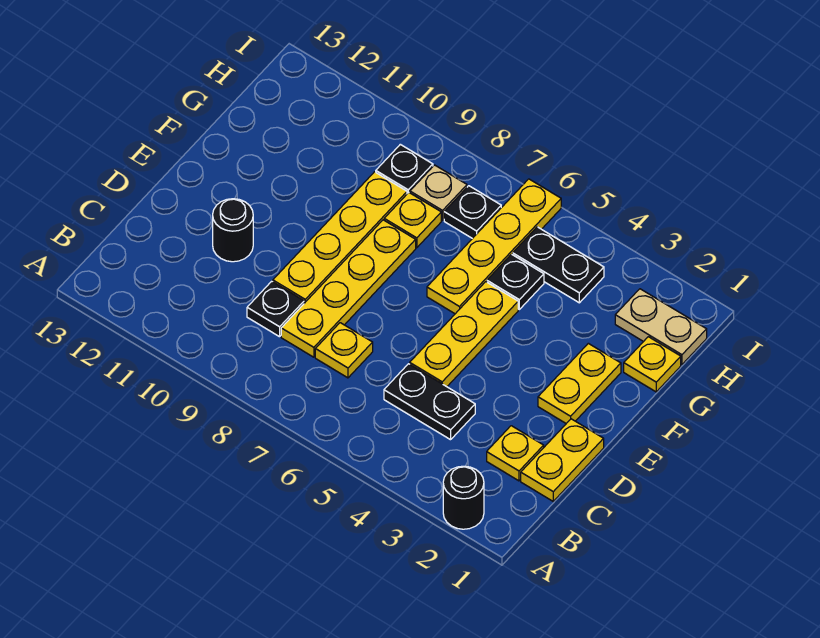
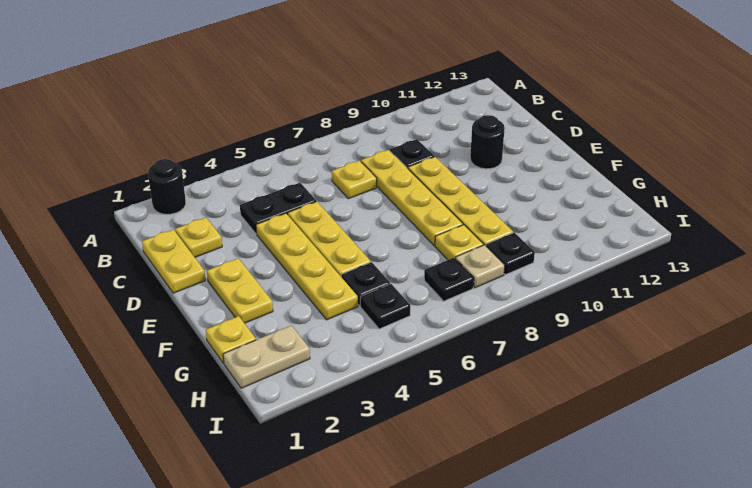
yellow 1x4 plate [427,179,561,314] -> yellow 1x4 plate moved to [256,213,358,320]
black 1x2 plate [513,227,604,303] -> black 1x1 plate [360,284,410,329]

